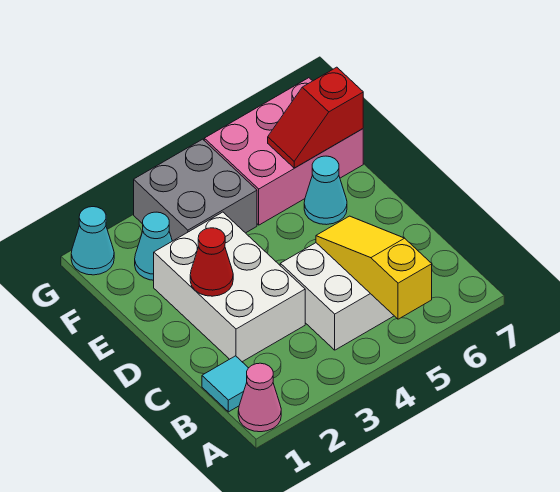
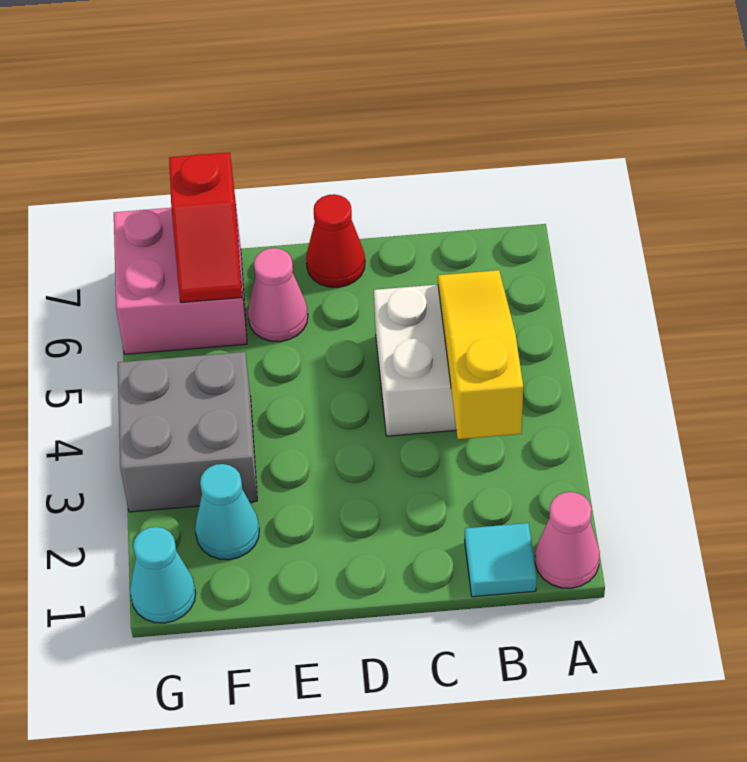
yellow 1x3 slope [316,216,432,319] -> yellow 1x3 slope turned to [438,270,523,439]
white 2x3 brick [154,212,305,362] -> none
red 1x1 cone [190,228,233,296] -> red 1x1 cone moved to [306,194,365,287]
cyan 1x1 cone [304,156,347,225] -> pink 1x1 cone [248,248,308,342]
pink 2x3 brick [204,78,363,225] -> pink 2x2 brick [114,208,247,354]

